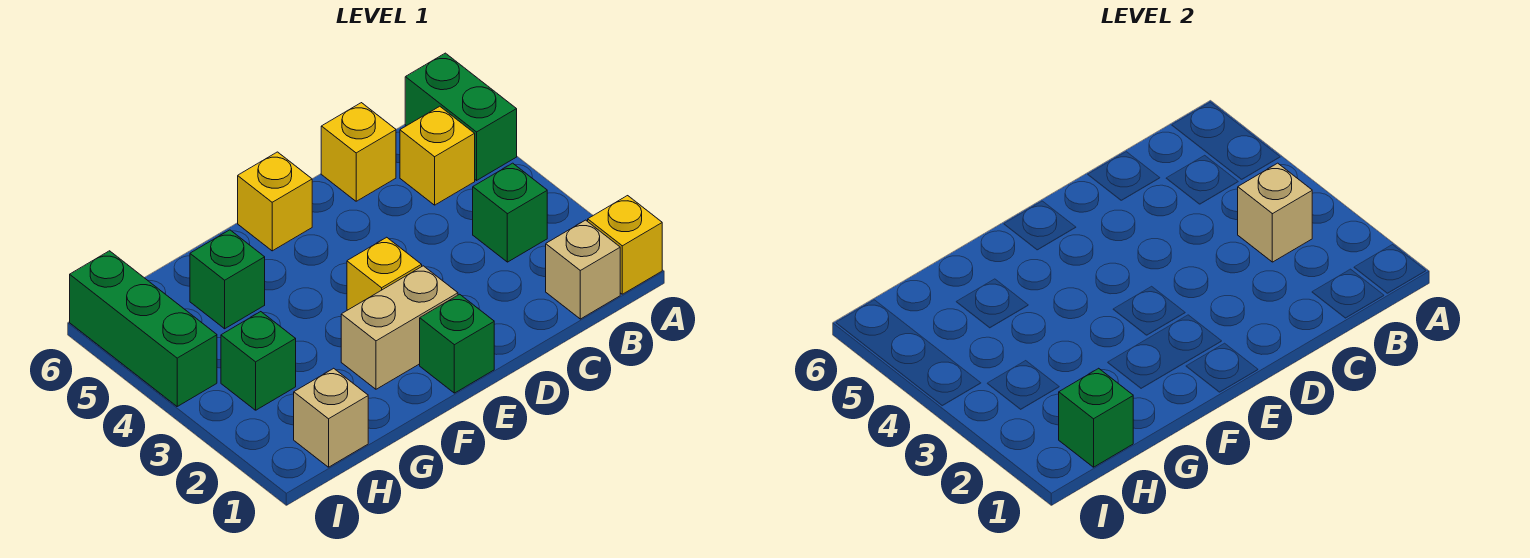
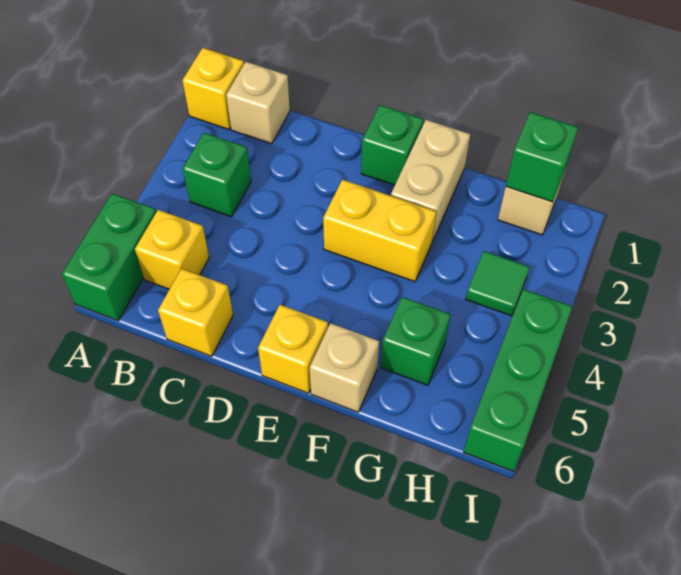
tan 1x1 brick [1238,163,1312,262] -> tan 1x1 brick moved to [310,323,379,412]
tan 1x2 brick [341,266,458,389] -> tan 1x2 brick turned to [391,120,470,242]
yellow 1x1 brick [347,237,422,310] -> yellow 1x2 brick [323,180,436,282]
green 1x1 brick [221,312,296,410] -> green 1x1 tile [466,251,530,316]

